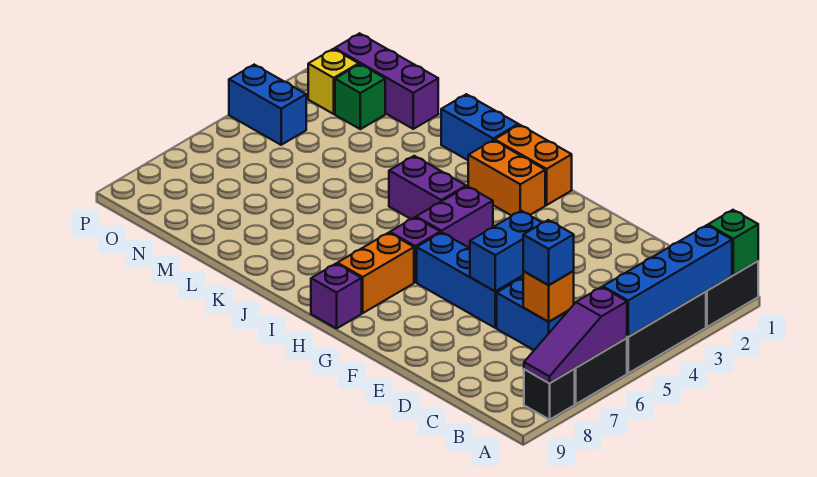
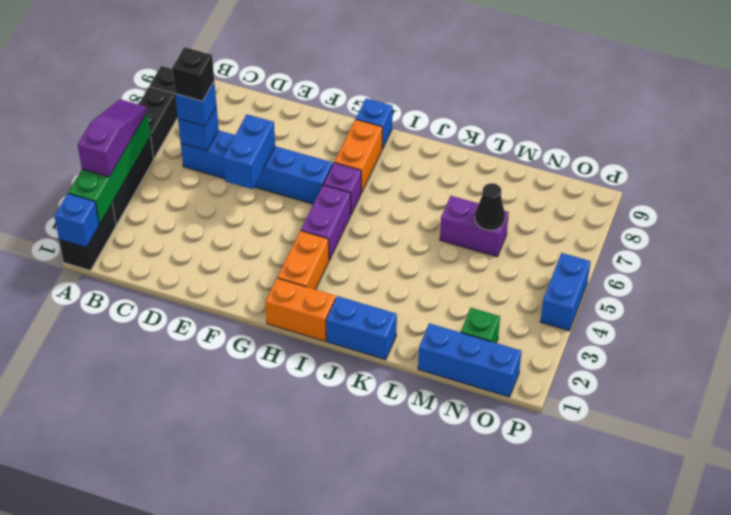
green 1x1 brick [708,210,758,275] -> blue 1x1 brick [54,194,99,247]
blue 1x4 brick [603,225,732,337] -> green 1x4 brick [68,112,151,224]
purple 1x3 slope [524,287,627,383] -> purple 1x3 slope moved to [78,99,147,177]
orange 1x1 brick [523,271,574,322] -> blue 1x1 brick [178,106,219,151]
none -> black 1x1 brick [172,47,214,101]
orange 1x2 brick [468,140,545,216] -> orange 1x2 brick turned to [277,231,329,290]
purple 1x1 brick [311,264,362,329] -> blue 1x1 brick [356,98,393,149]
purple 1x2 brick [389,156,466,219] -> purple 1x2 brick moved to [440,196,509,257]
purple 1x3 brick [335,33,438,129] -> blue 1x3 brick [418,323,521,397]
none -> black 1x1 cone [475,183,505,230]
yellow 1x1 brick [308,49,359,114] -> none
blue 1x2 brick [229,65,306,145] -> blue 1x2 brick turned to [540,253,590,331]

